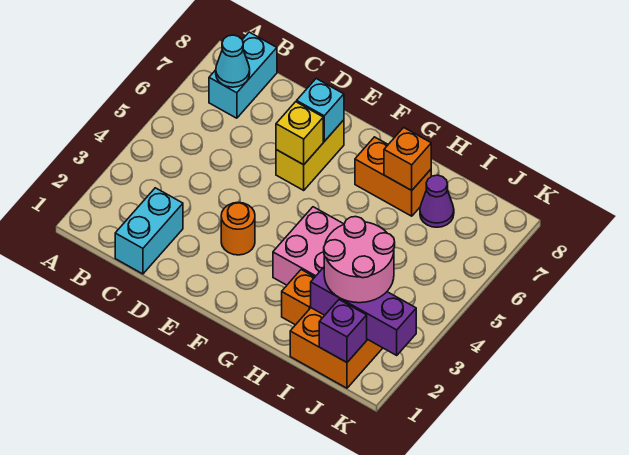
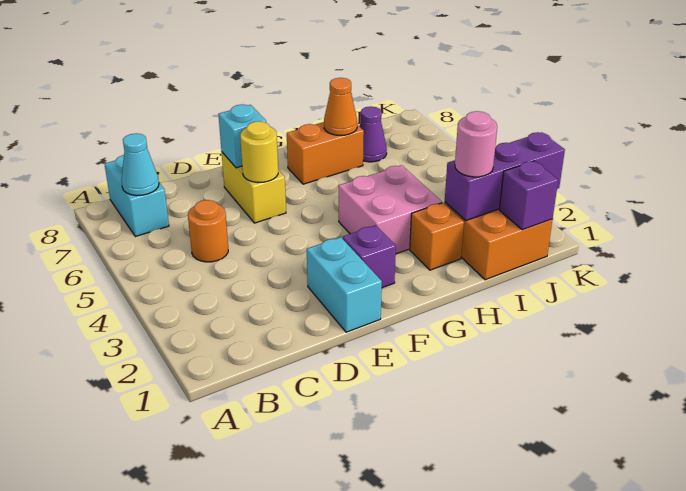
cyan 1x2 brick [115,188,183,274] -> cyan 1x2 brick moved to [307,237,382,332]
orange 1x1 round brick [221,202,255,255] -> orange 1x1 round brick moved to [188,200,228,262]
yellow 1x1 brick [276,102,323,165] -> yellow 1x1 round brick [240,121,278,183]
none -> purple 1x1 brick [343,225,396,288]
orange 1x1 brick [384,127,431,190] -> orange 1x1 cone [324,78,357,135]
pink 2x2 round brick [324,217,395,303] -> pink 1x1 round brick [455,111,497,177]

